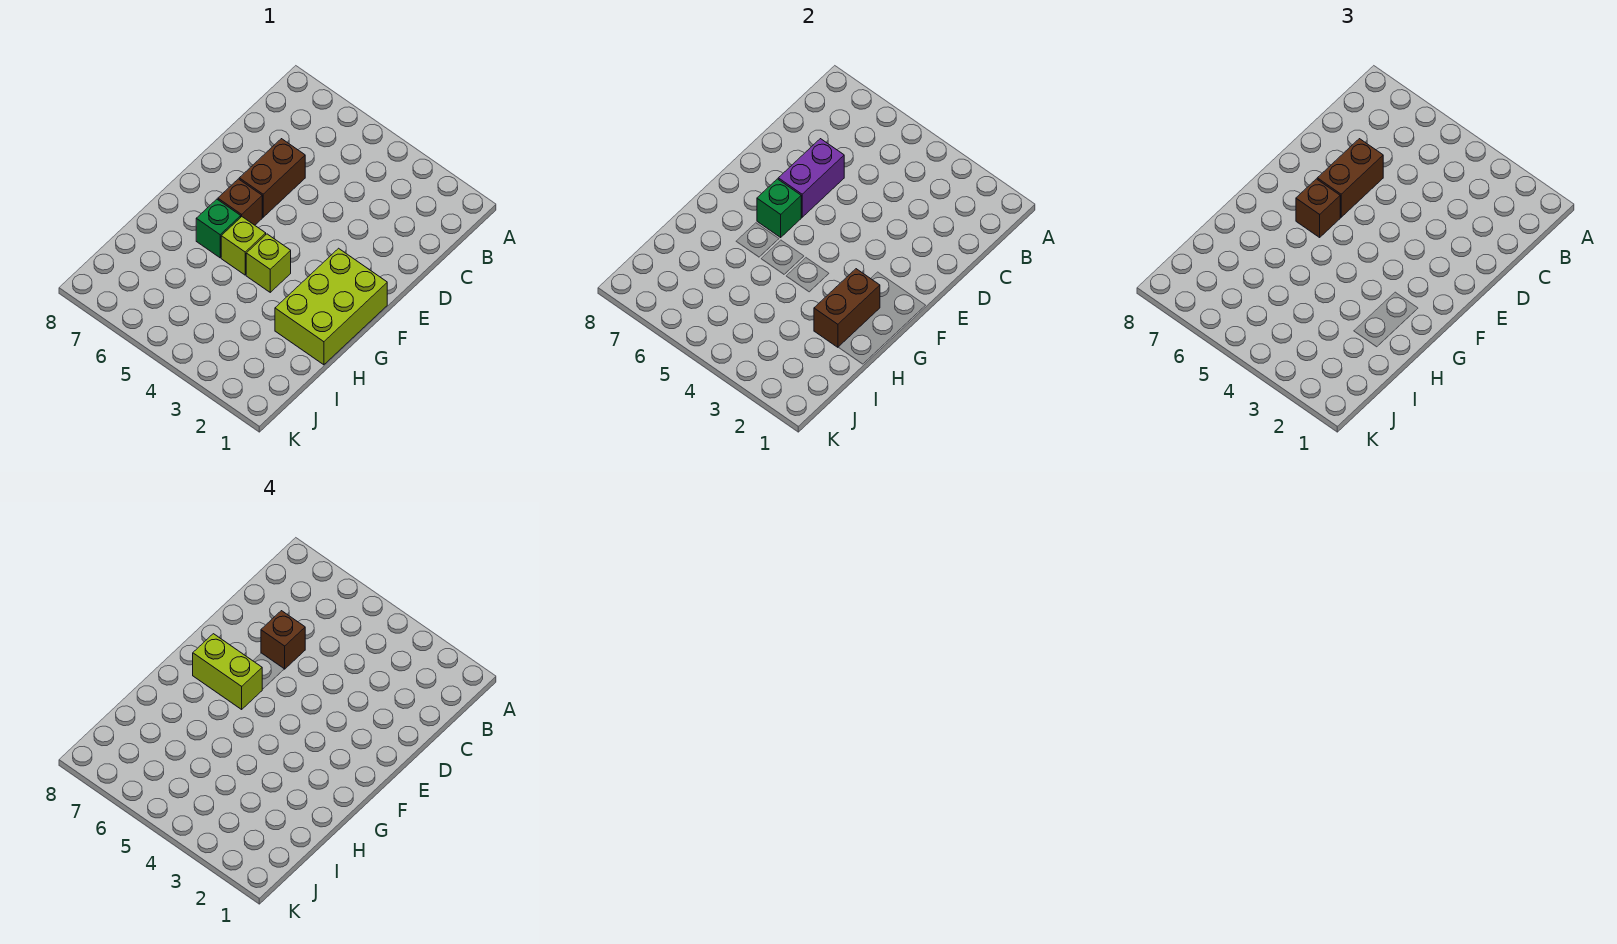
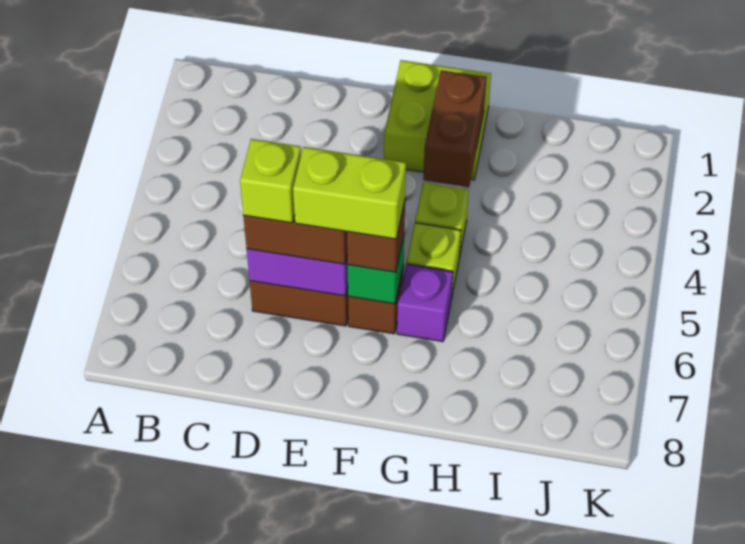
brown 1x1 brick [261,611,305,669] -> lime 1x1 brick [240,139,301,223]
lime 2x3 brick [275,248,387,365] -> lime 2x2 brick [384,60,491,180]
lime 1x2 brick [193,634,262,709] -> lime 1x2 brick turned to [293,147,406,239]
brown 1x2 brick [814,269,880,347] -> brown 1x2 brick turned to [423,70,486,187]
green 1x1 brick [196,199,241,258] -> purple 1x1 brick [397,264,453,342]

